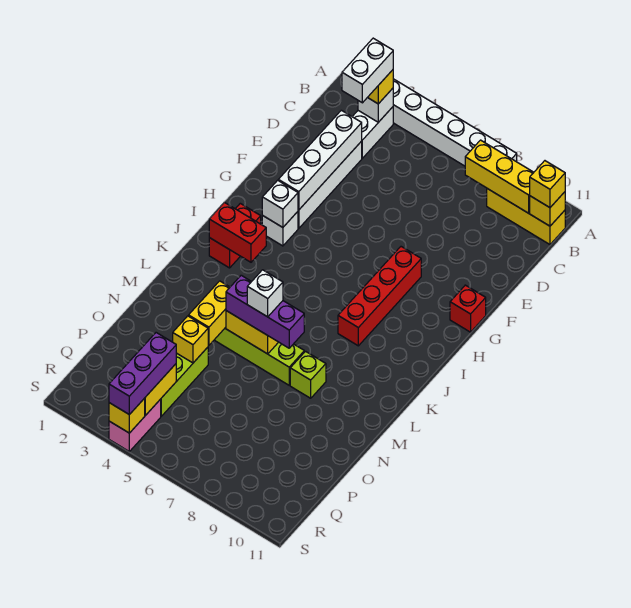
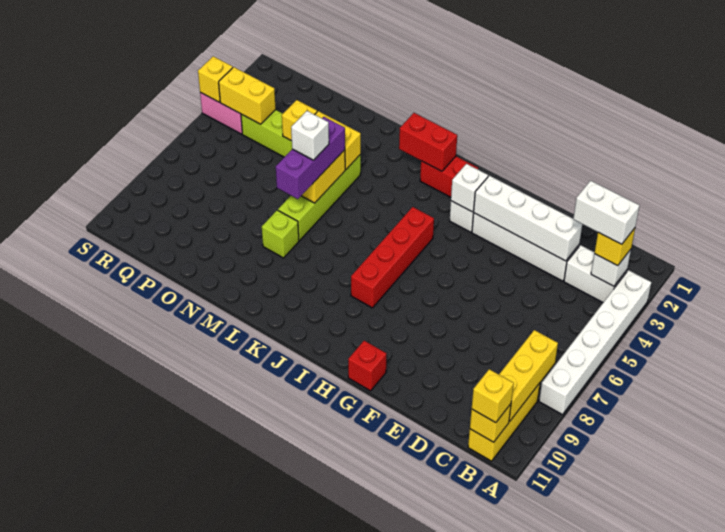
red 1x4 brick [338,247,421,346] -> red 1x4 brick turned to [351,207,434,308]
red 1x2 brick [209,202,266,262] -> red 1x2 brick turned to [399,113,457,171]
purple 1x3 brick [109,333,176,415] -> none

